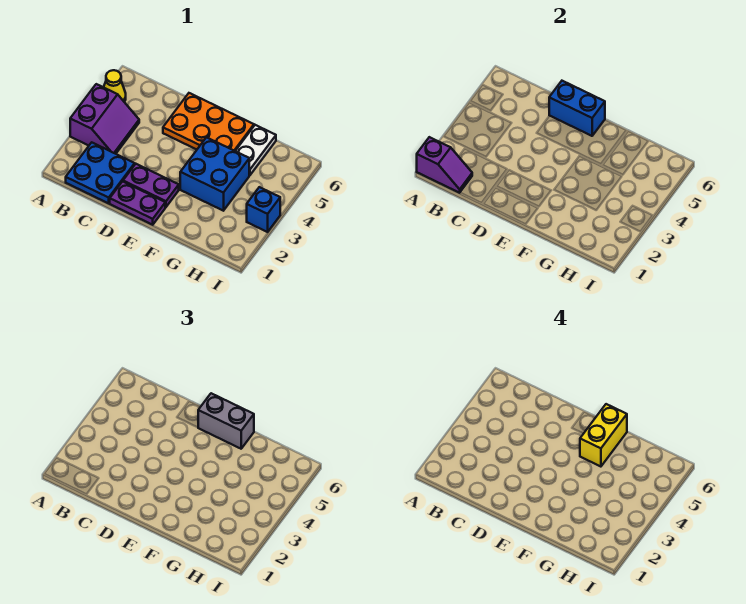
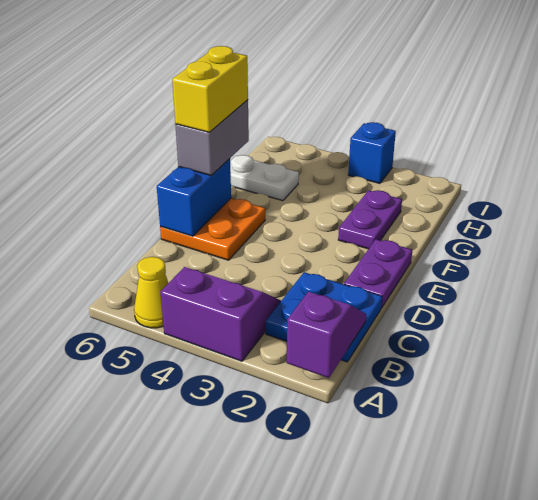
purple 1x2 plate [123,164,179,207] -> purple 1x2 plate moved to [338,190,402,249]
orange 2x3 plate [163,93,254,151] -> orange 2x2 plate [160,198,265,260]
blue 2x2 brick [180,137,249,211] -> none
yellow 1x2 brick [580,404,627,467] -> yellow 1x2 brick turned to [172,46,248,132]

